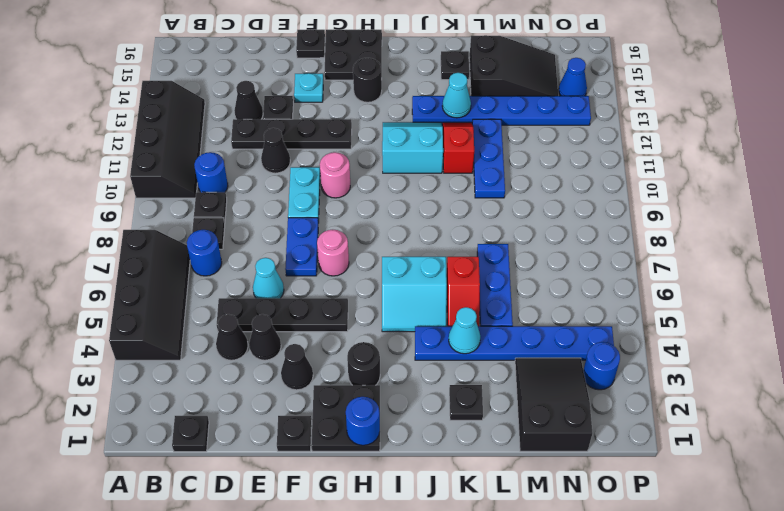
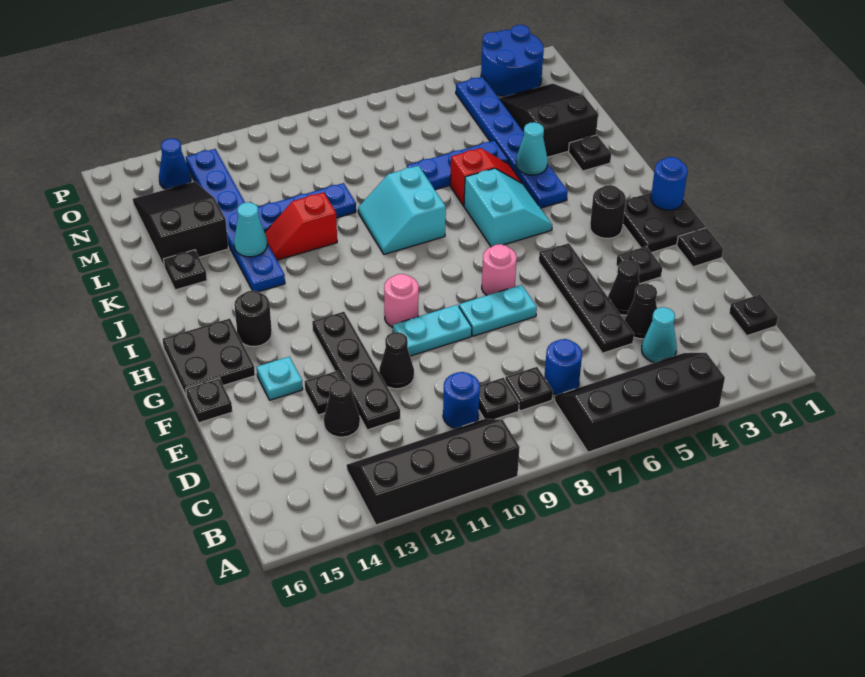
cyan 1x1 cone [253,258,284,298] -> cyan 1x1 cone moved to [642,307,677,363]
black 1x1 cone [281,344,313,390] -> black 1x1 plate [616,246,662,284]
blue 1x2 plate [285,218,318,276] -> cyan 1x2 plate [459,285,537,336]
cyan 2x2 slope [382,122,443,173] -> cyan 2x2 slope moved to [358,166,446,254]
black 2x3 slope [515,358,592,451] -> black 2x3 slope turned to [499,84,598,157]
blue 1x1 round brick [583,342,620,390] -> blue 2x2 round brick [481,25,544,96]

